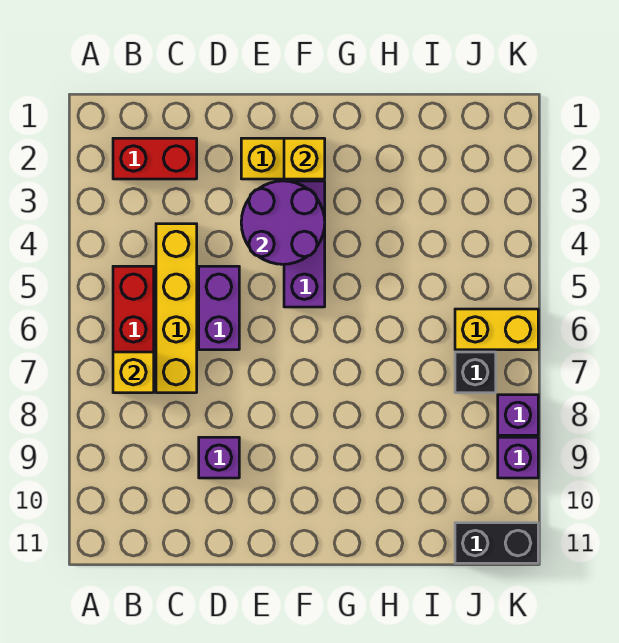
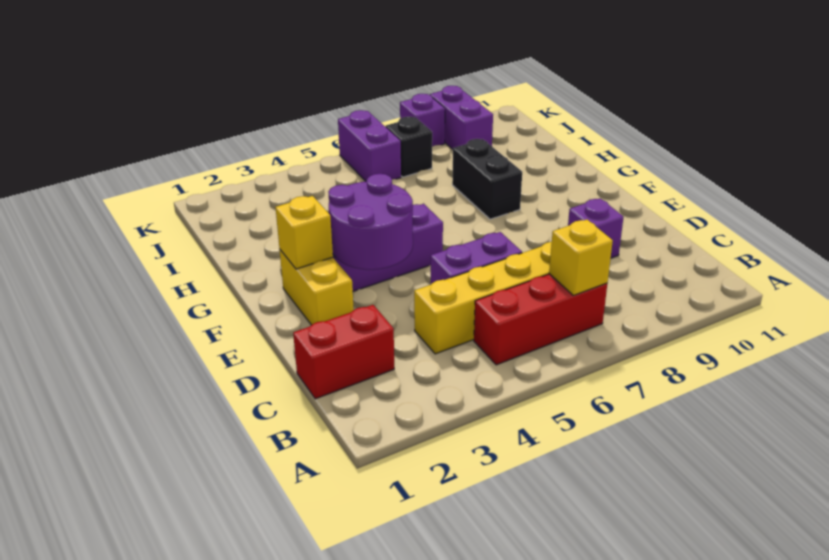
red 1x2 brick [113,138,197,179] -> red 1x2 brick turned to [293,305,394,399]
yellow 1x2 brick [455,309,538,350] -> purple 1x2 brick [338,110,401,182]
black 1x2 brick [455,523,538,563] -> black 1x2 brick moved to [452,139,522,219]
purple 1x1 brick [498,437,538,478] -> purple 1x2 brick [430,86,493,149]

